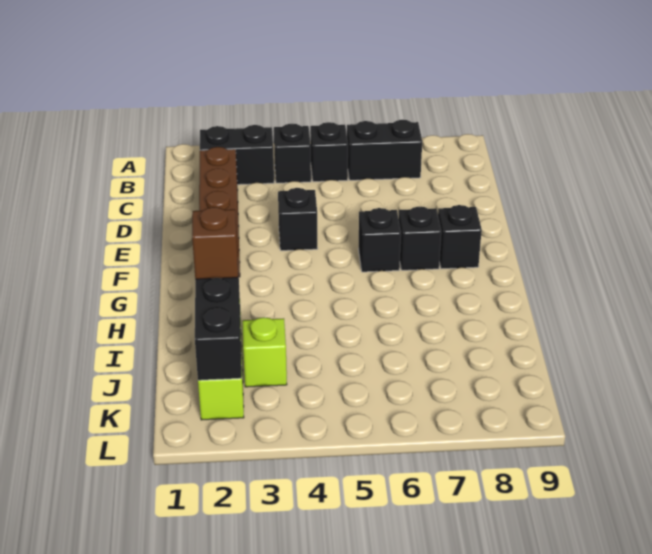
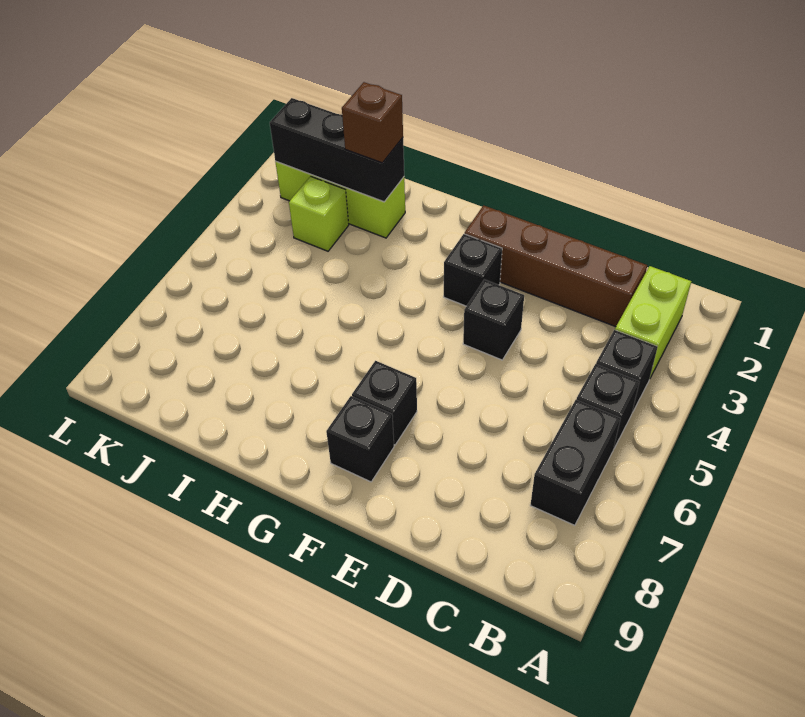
black 1x2 brick [200,125,274,185] -> lime 1x2 brick [615,266,691,378]
black 1x1 brick [358,208,401,272] -> black 1x1 brick moved to [444,234,502,306]

